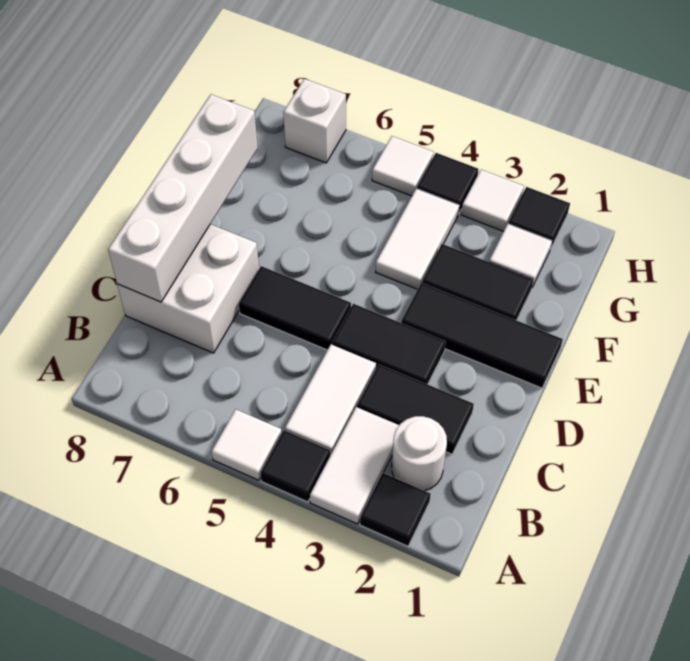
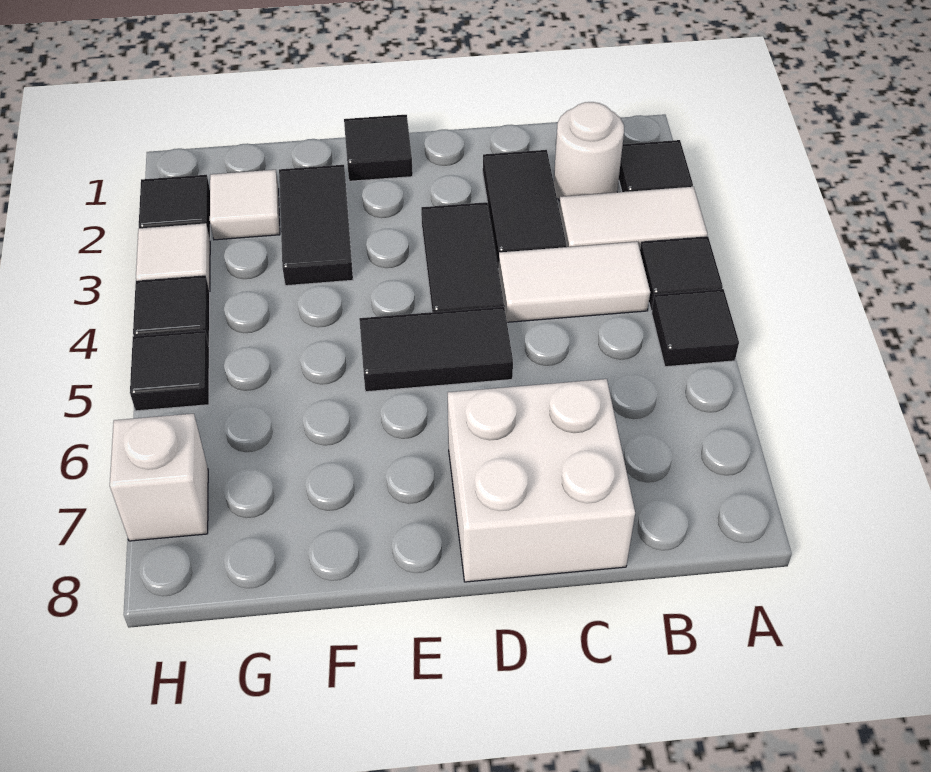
white 1x1 tile [211,409,282,480] -> black 1x1 tile [652,289,739,367]
white 1x4 brick [108,94,258,302] -> none
black 1x2 tile [239,266,351,350] -> black 1x2 tile turned to [359,307,513,392]
black 1x3 tile [401,283,563,388] -> black 1x1 tile [344,115,413,181]
white 1x2 tile [376,189,459,289] -> none
white 1x1 tile [372,136,434,196] -> black 1x1 tile [130,330,209,411]

